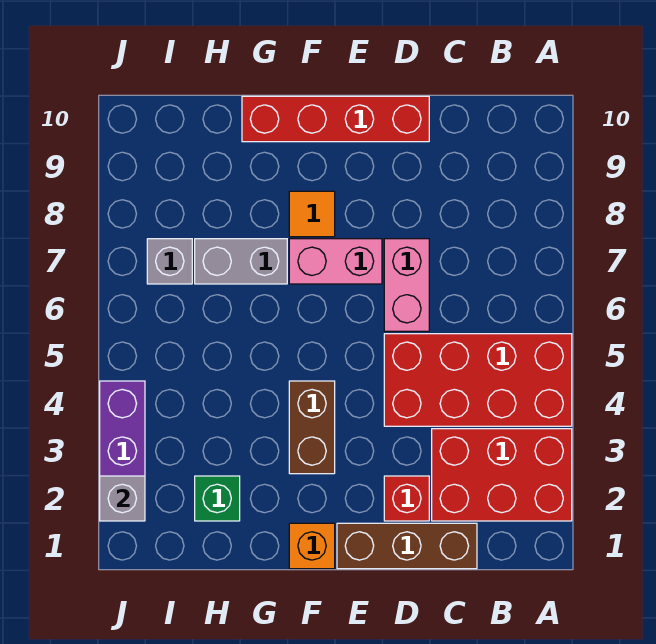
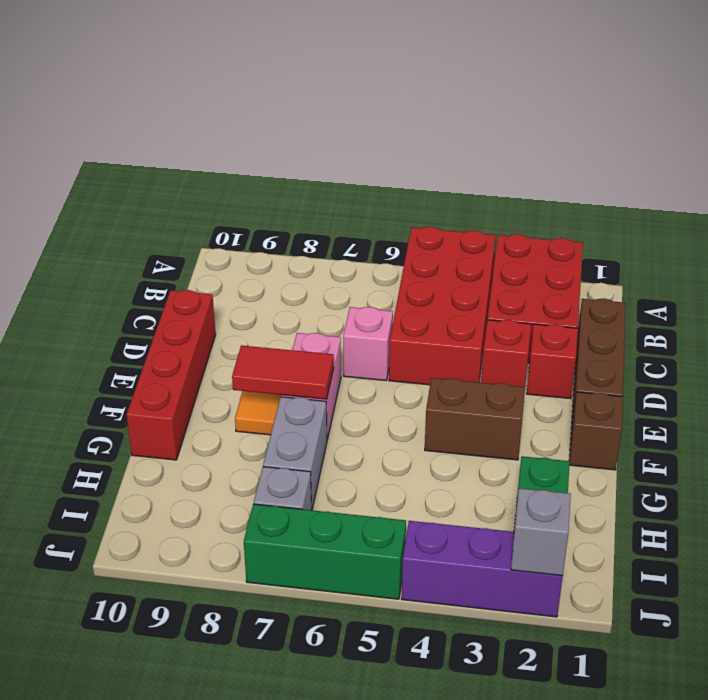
none -> red 1x1 brick [481,320,531,387]
pink 1x2 brick [384,239,429,331] -> pink 1x1 brick [343,307,393,381]
orange 1x1 brick [289,523,335,569] -> brown 1x1 brick [569,392,623,470]
none -> red 1x2 tile [232,345,334,399]
none -> green 1x3 brick [244,504,406,599]

